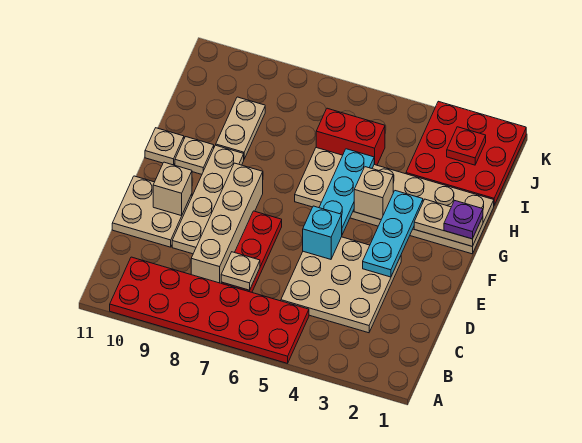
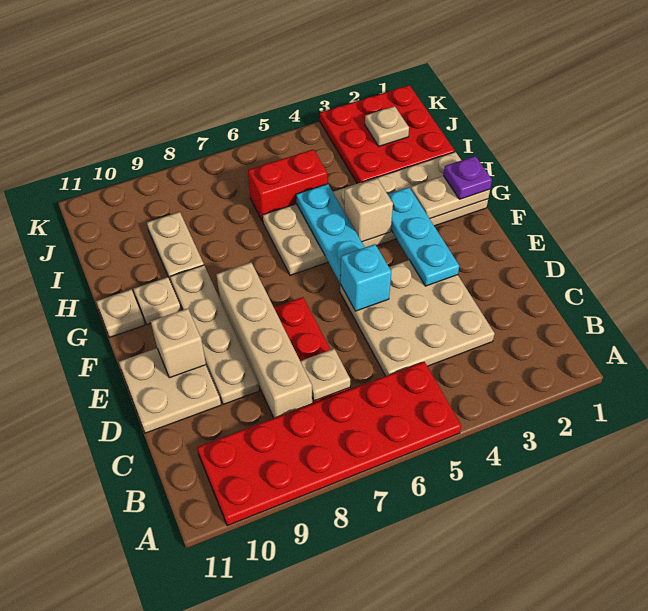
red 1x1 plate [447,127,486,165] -> tan 1x1 plate [365,106,409,146]

